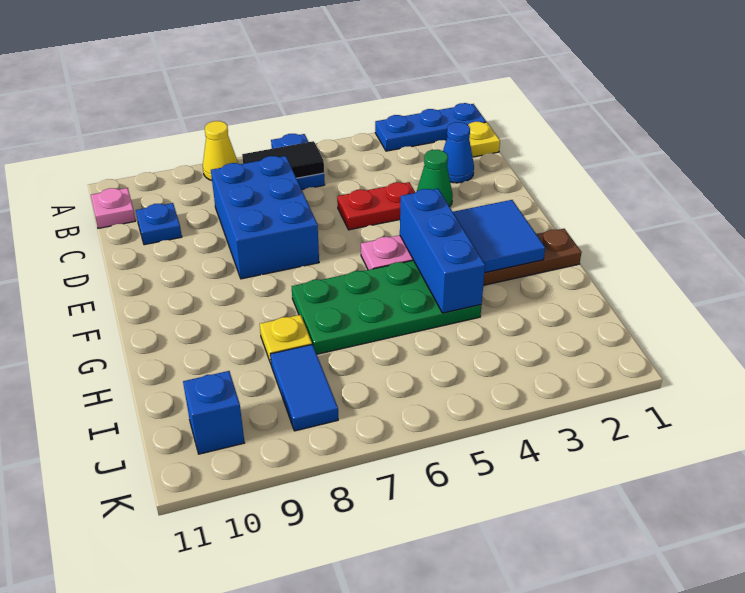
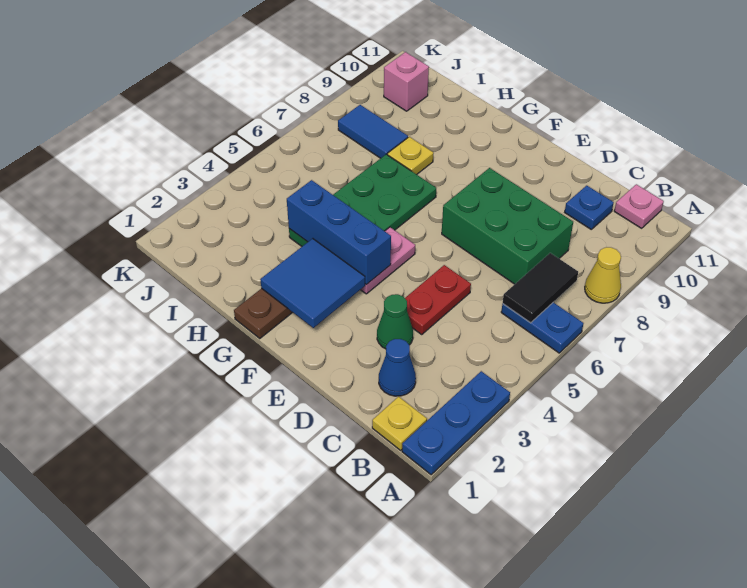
blue 2x3 brick [211,156,319,279] -> green 2x3 brick [442,168,573,284]
blue 1x1 brick [183,371,245,454] -> pink 1x1 brick [384,52,429,111]

